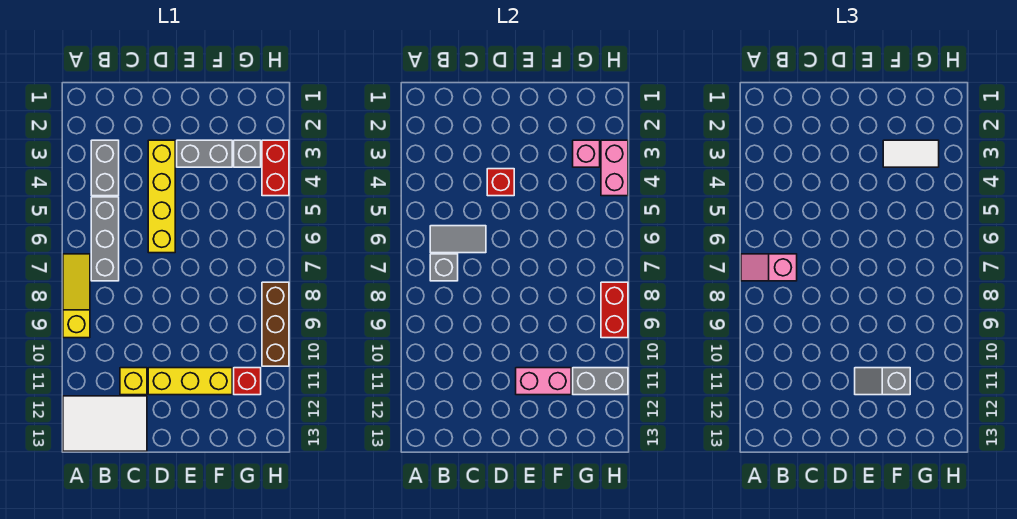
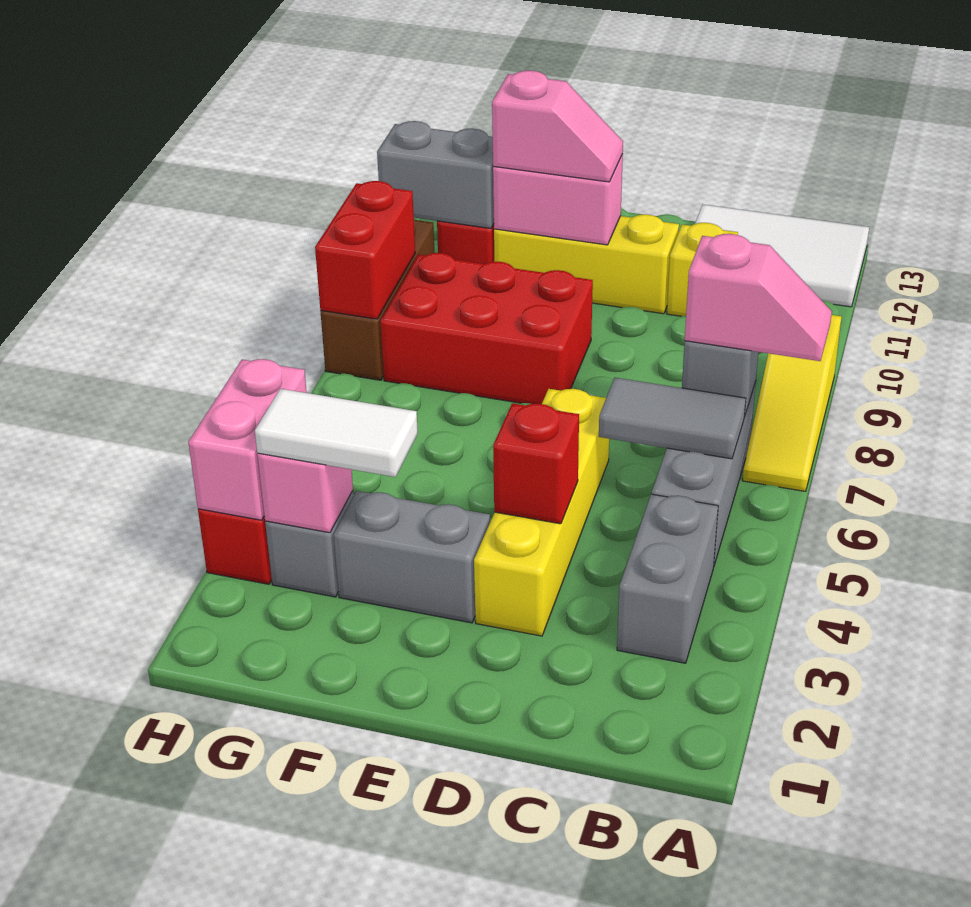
none -> red 2x3 brick [380,253,593,404]
grey 1x2 slope [855,368,910,395] -> pink 1x2 slope [492,71,623,182]

